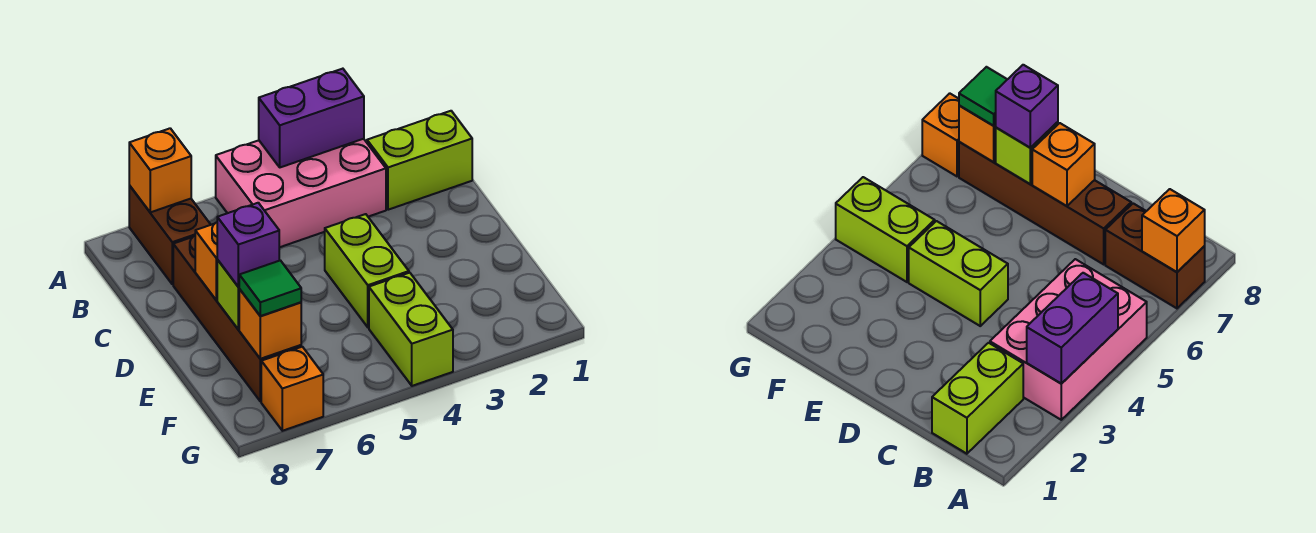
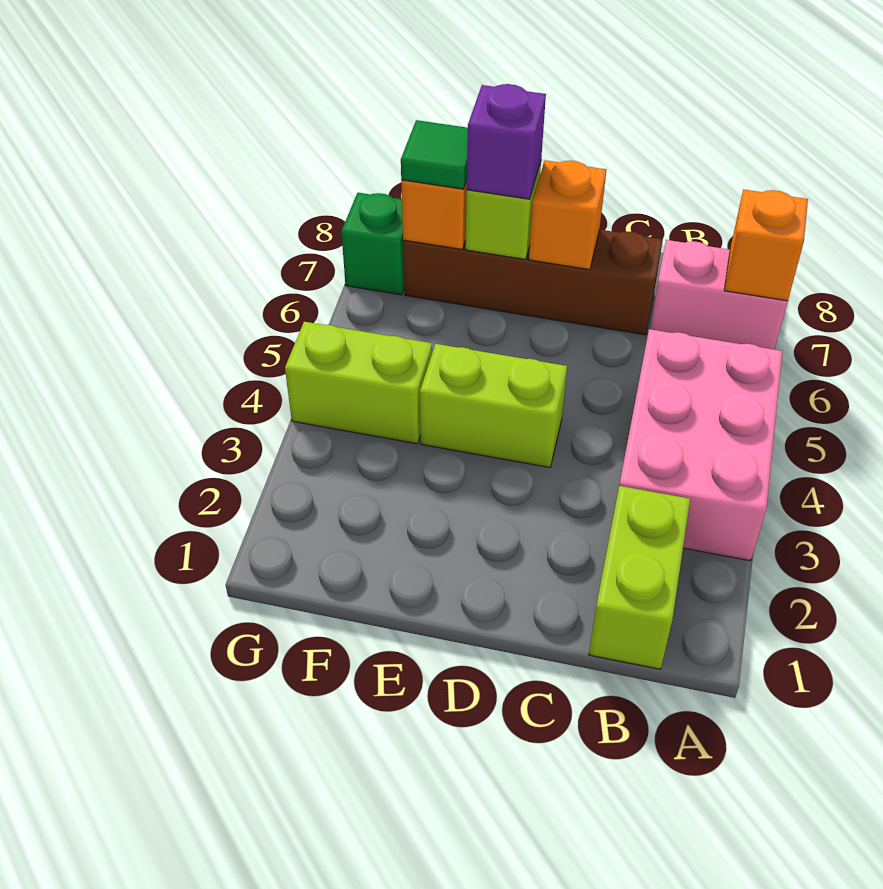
purple 1x2 brick [259,69,364,167] -> none
brown 1x2 brick [129,185,211,284] -> pink 1x2 brick [650,240,788,350]
orange 1x1 brick [261,347,323,431] -> green 1x1 brick [341,193,404,295]

